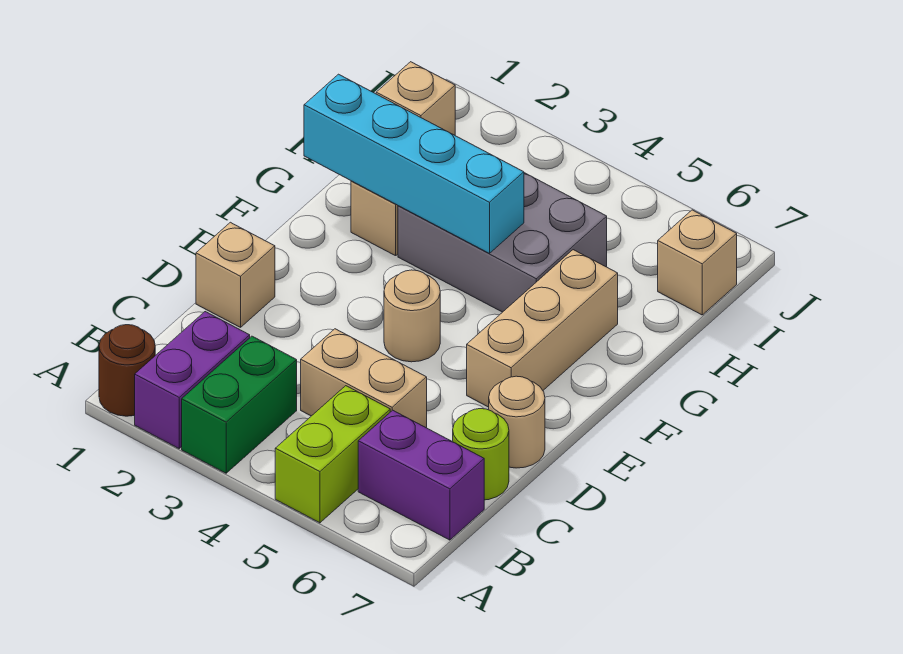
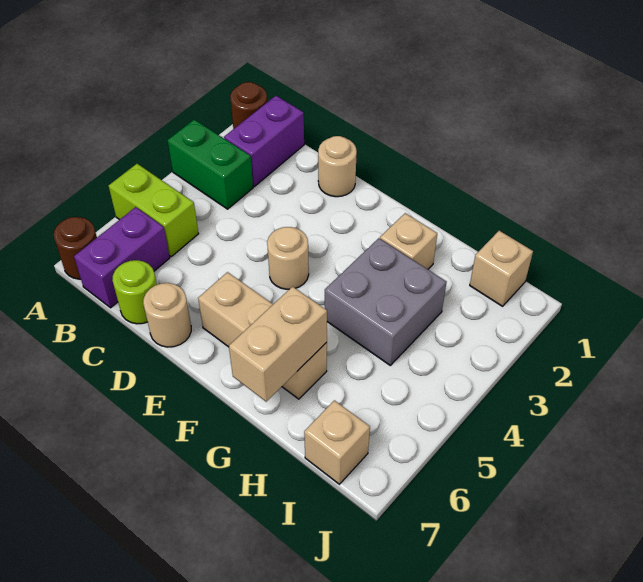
purple 1x2 brick [135,312,250,448] -> purple 1x2 brick turned to [224,96,304,186]
none -> brown 1x1 round brick [54,217,97,279]
tan 1x2 brick [301,329,427,428] -> tan 1x2 brick moved to [229,287,327,402]
tan 1x1 brick [196,222,275,327] -> tan 1x1 round brick [318,136,357,197]
cyan 1x4 brick [304,74,524,253] -> none
grey 2x3 brick [398,173,607,312] -> grey 2x2 brick [325,238,447,365]

